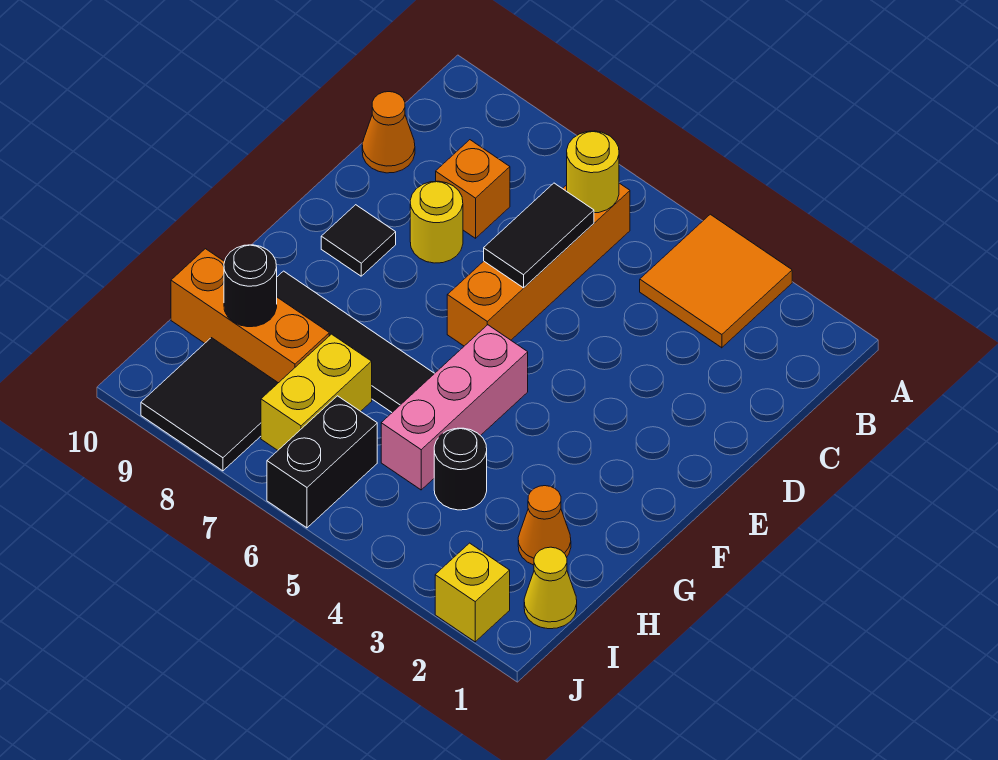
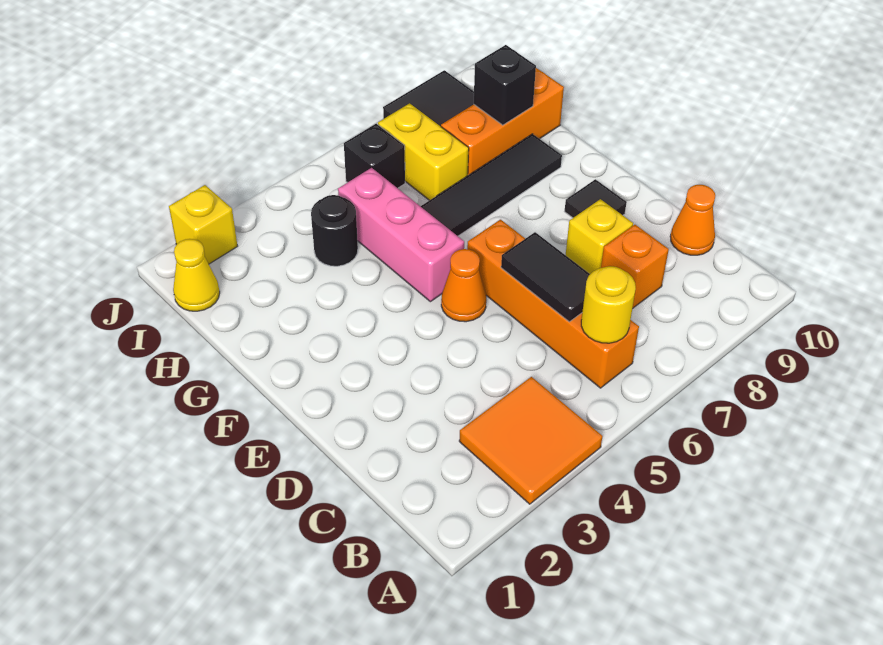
yellow 1x1 round brick [410,181,463,263] -> yellow 1x1 brick [566,199,633,274]
orange 1x1 cone [518,486,571,565] -> orange 1x1 cone moved to [441,249,486,322]
black 1x1 round brick [224,245,277,327] -> black 1x1 brick [474,45,536,125]
black 1x2 brick [267,396,377,528] -> black 1x1 brick [344,124,405,188]

